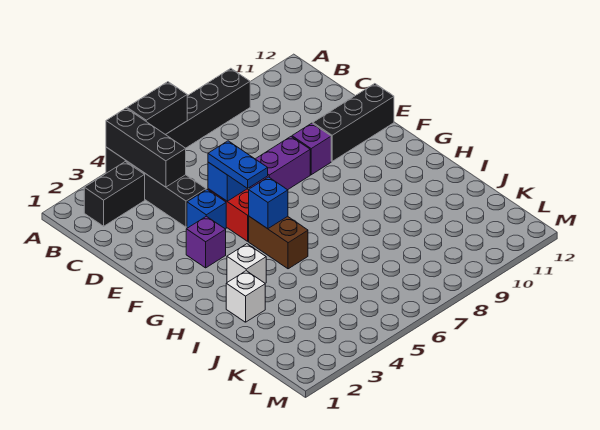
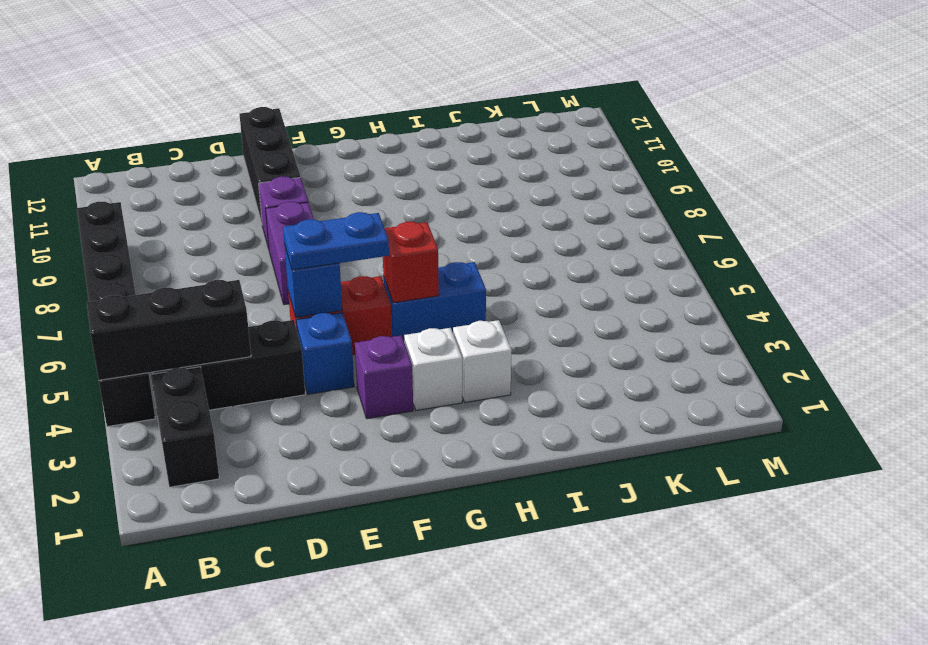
black 1x2 brick [127,82,187,134] -> none
brown 1x2 brick [249,216,308,269] -> blue 1x2 brick [383,262,486,340]
blue 1x1 brick [249,177,288,229] -> red 1x1 brick [383,222,439,303]
white 1x1 brick [226,271,265,322] -> white 1x1 brick moved to [404,328,462,410]

